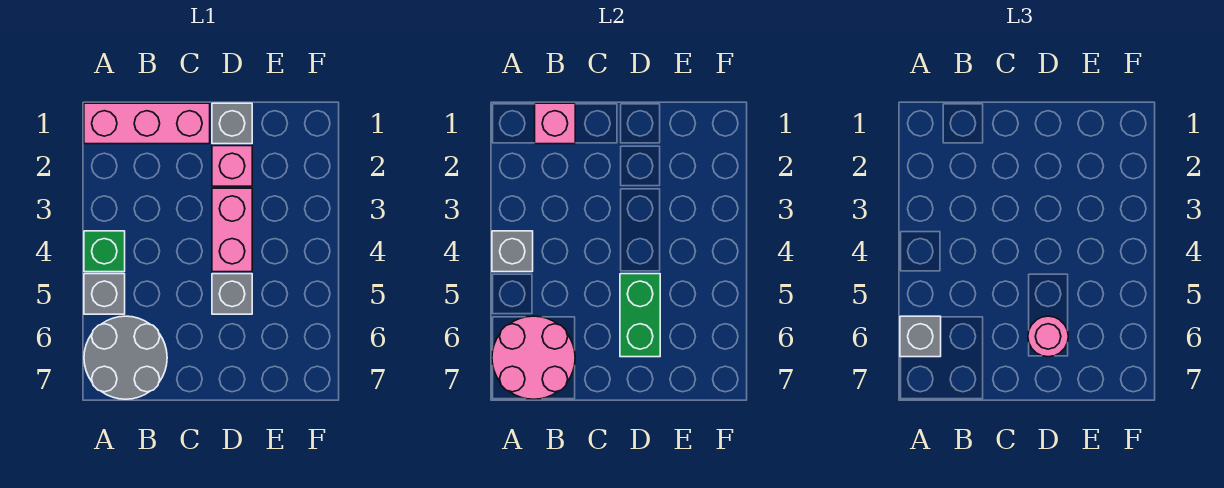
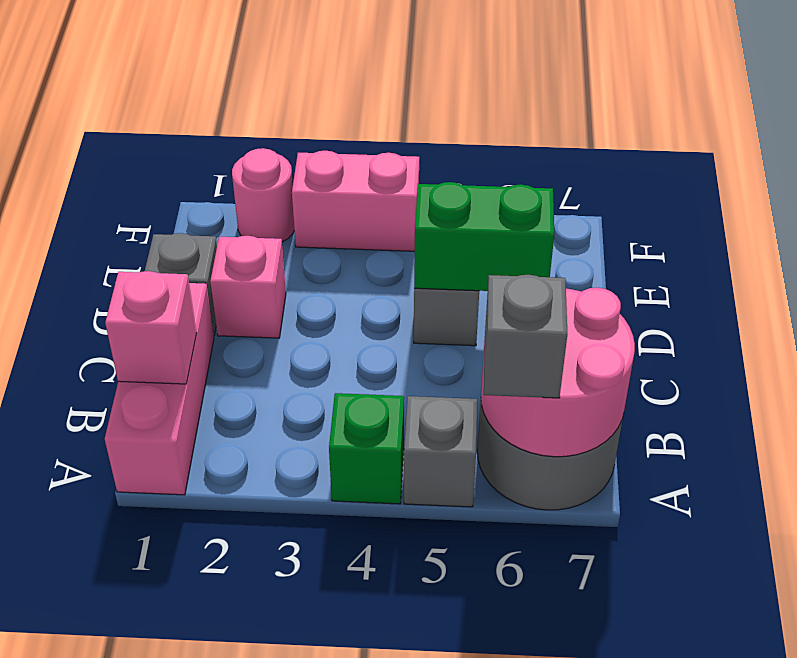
grey 1x1 brick [492,231,533,272] -> none
pink 1x2 brick [212,188,252,272] -> pink 1x2 brick moved to [292,151,419,251]
pink 1x1 round brick [1028,316,1068,357] -> pink 1x1 round brick moved to [232,148,294,242]

